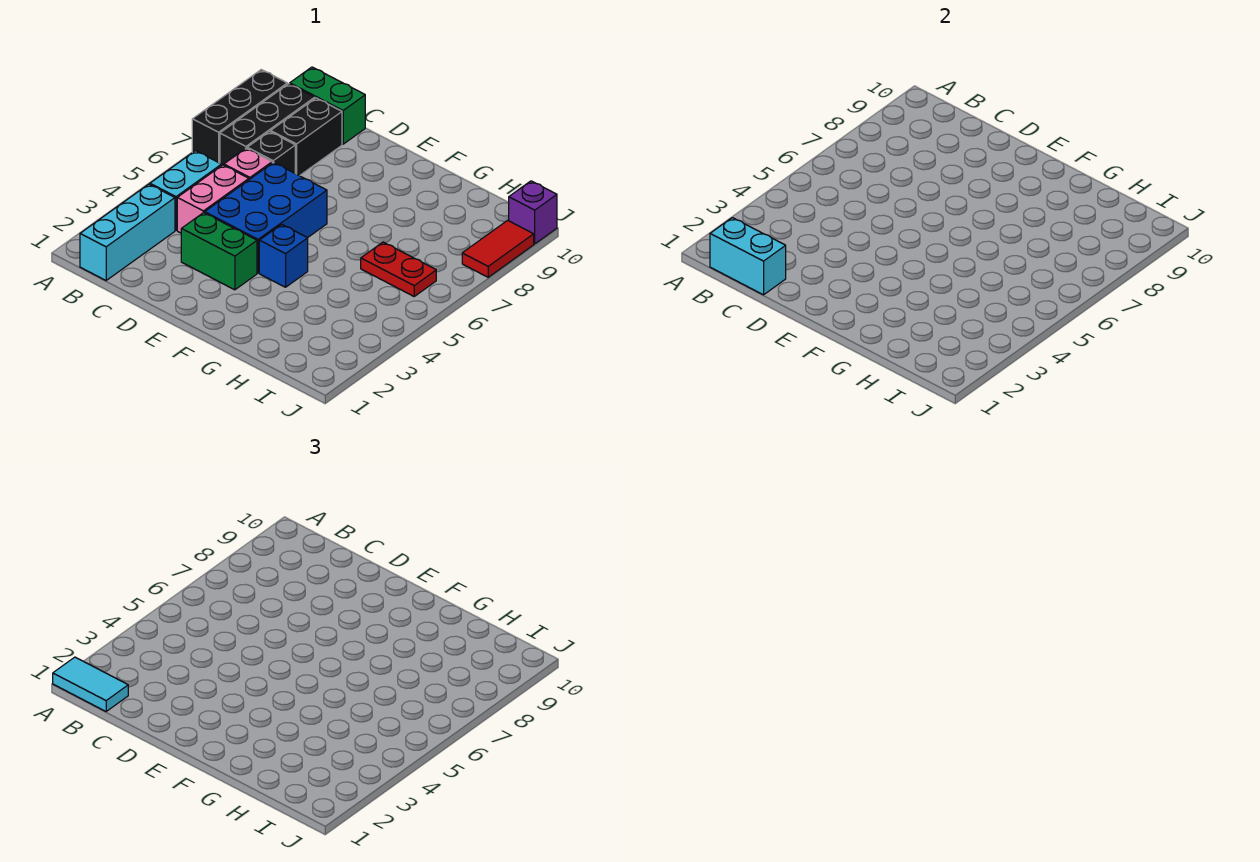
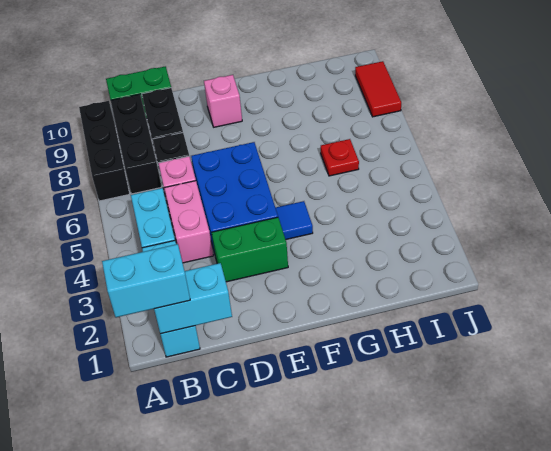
cyan 1x2 tile [53,657,128,711] -> cyan 1x2 brick [102,244,190,317]
none -> pink 1x1 brick [204,75,242,127]
blue 1x1 brick [259,224,308,287] -> blue 1x1 tile [275,201,313,240]
red 1x2 plate [361,242,436,296] -> red 1x1 plate [321,139,359,176]
purple 1x1 brick [509,181,557,244] -> none

